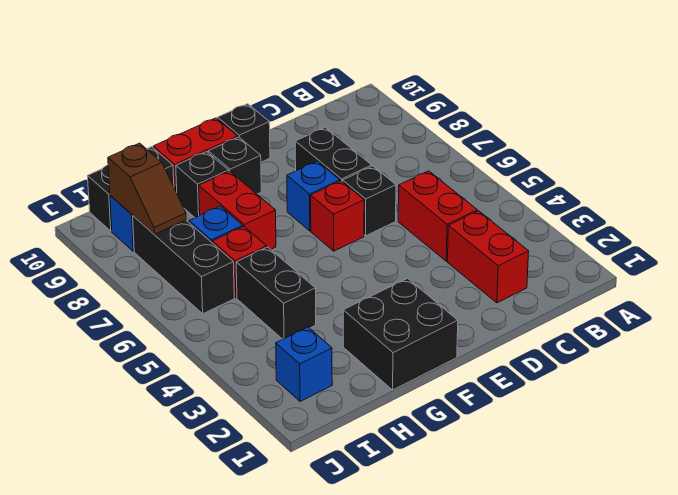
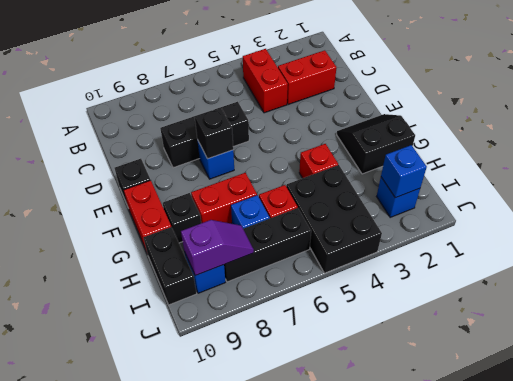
red 1x2 brick [398,171,477,261] -> red 1x2 brick turned to [243,49,288,113]
red 1x1 brick [311,181,364,251] -> red 1x1 brick moved to [299,144,338,178]
black 2x2 brick [343,278,458,390] -> black 2x2 slope [337,114,415,174]
black 1x1 brick [208,137,261,194] -> black 1x1 brick moved to [195,108,233,159]
black 1x2 brick [236,247,316,339] -> black 2x3 brick [286,165,382,273]
none -> blue 1x1 brick [381,145,427,198]
brown 1x2 slope [108,143,186,234] -> purple 1x2 slope [181,220,254,276]

